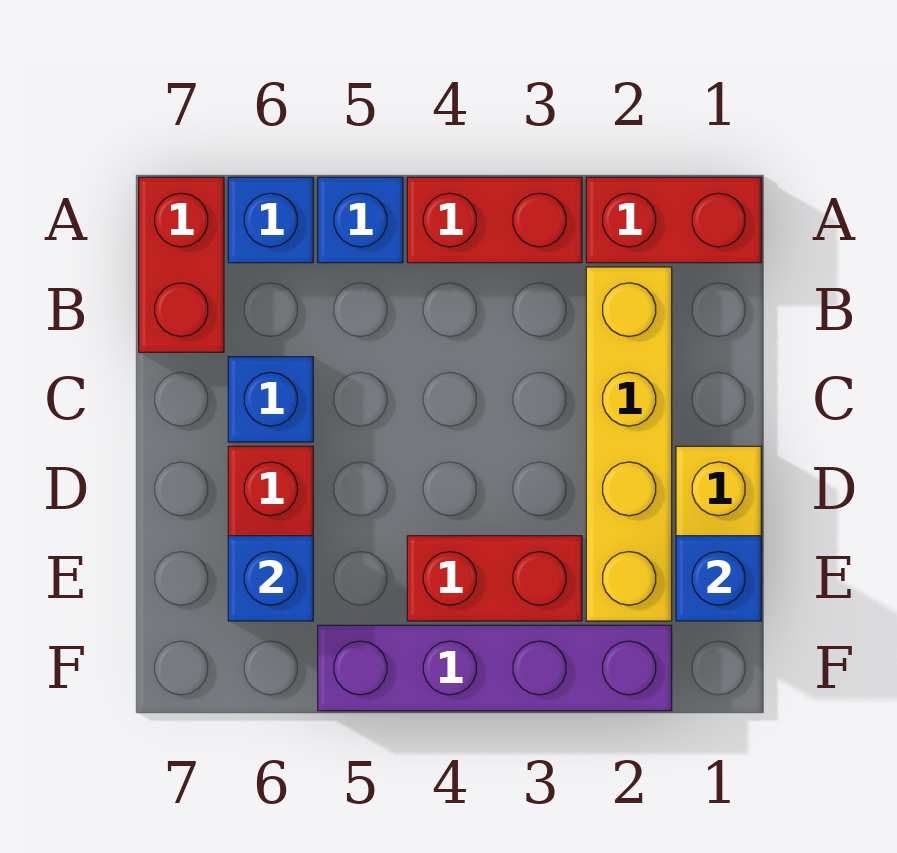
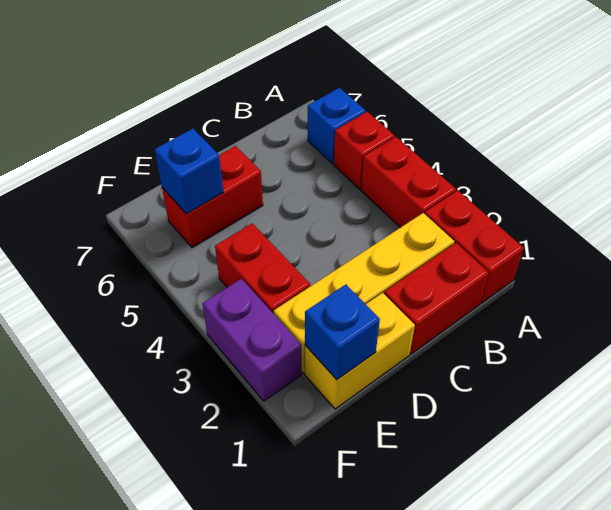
blue 1x1 brick [318,177,403,263] -> red 1x1 brick [334,112,394,189]
red 1x2 brick [139,177,224,352] -> red 1x2 brick moved to [384,243,489,354]
blue 1x1 brick [228,357,313,442] -> none
purple 1x4 brick [318,625,672,711] -> purple 1x2 brick [202,279,302,401]

